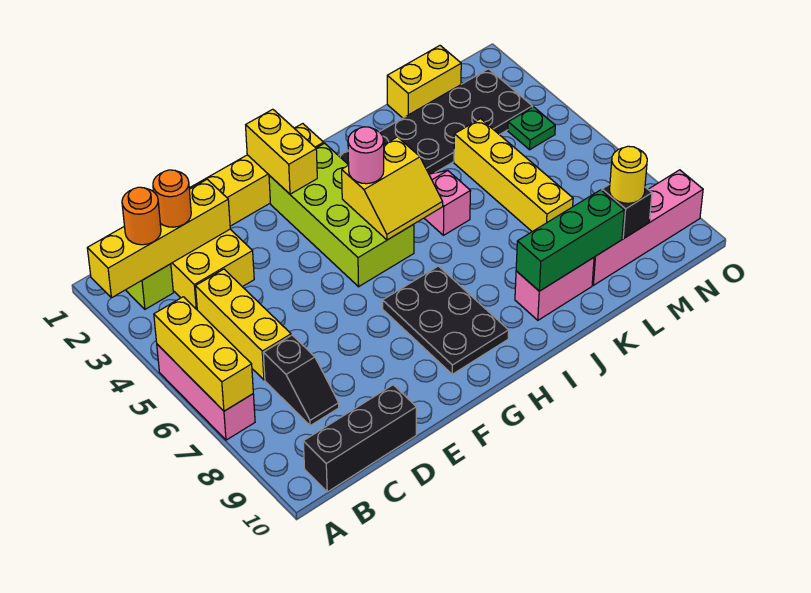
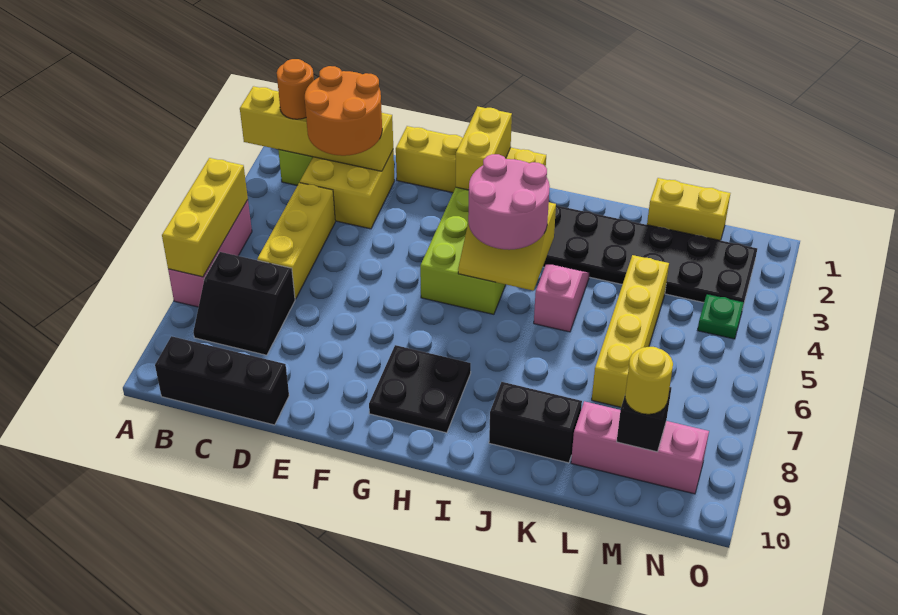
orange 1x1 round brick [153,170,191,227] -> orange 2x2 round brick [305,66,382,156]
black 1x2 slope [263,335,339,425] -> black 2x2 slope [193,252,295,355]
black 2x3 plate [383,266,509,374] -> black 2x2 plate [369,345,471,433]
pink 1x1 round brick [348,127,384,184] -> pink 2x2 round brick [468,154,550,250]
pink 1x2 brick [515,258,594,320] -> black 1x2 brick [489,382,582,463]
green 1x3 brick [516,190,624,291] -> none
pink 1x4 brick [592,170,703,285] -> pink 1x3 brick [571,401,709,494]

